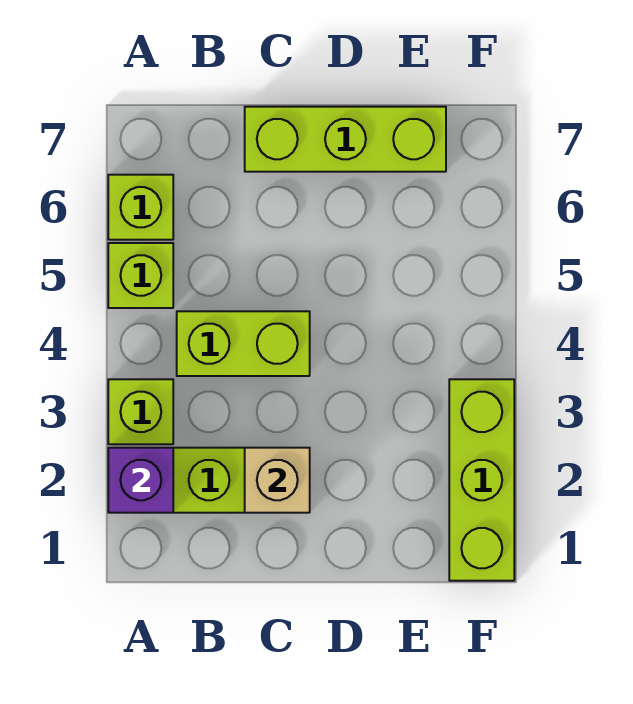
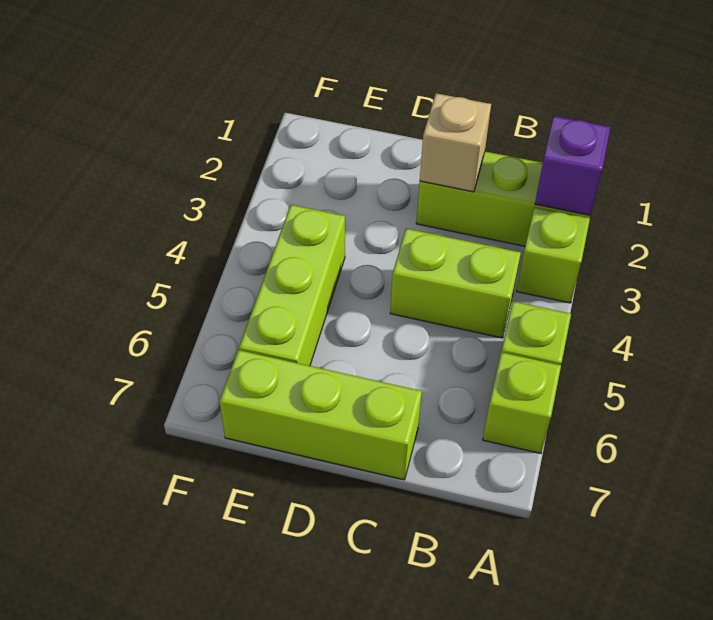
lime 1x3 brick [449,379,514,581] -> lime 1x3 brick moved to [239,205,345,366]

